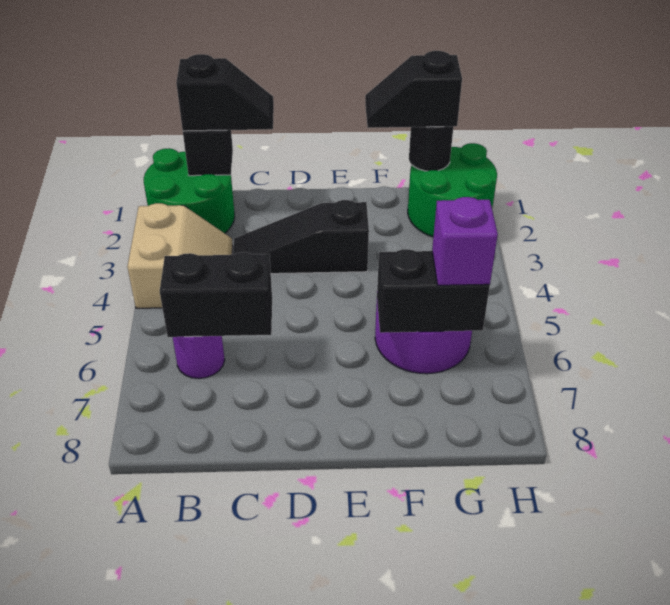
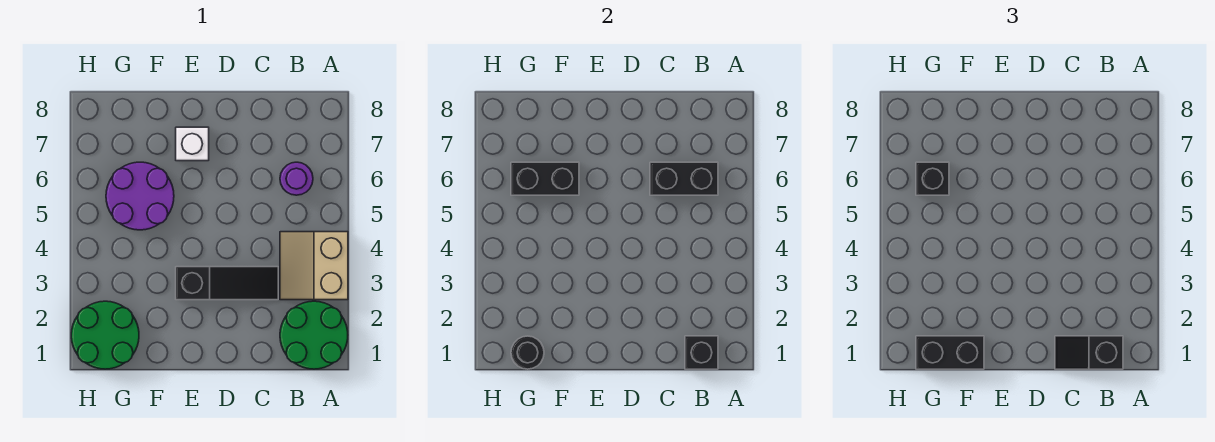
none -> white 1x1 brick [176,127,209,161]
black 1x2 slope [365,51,462,128] -> black 1x2 brick [916,336,984,369]
purple 1x1 brick [432,197,498,285] -> black 1x1 brick [916,162,949,195]

